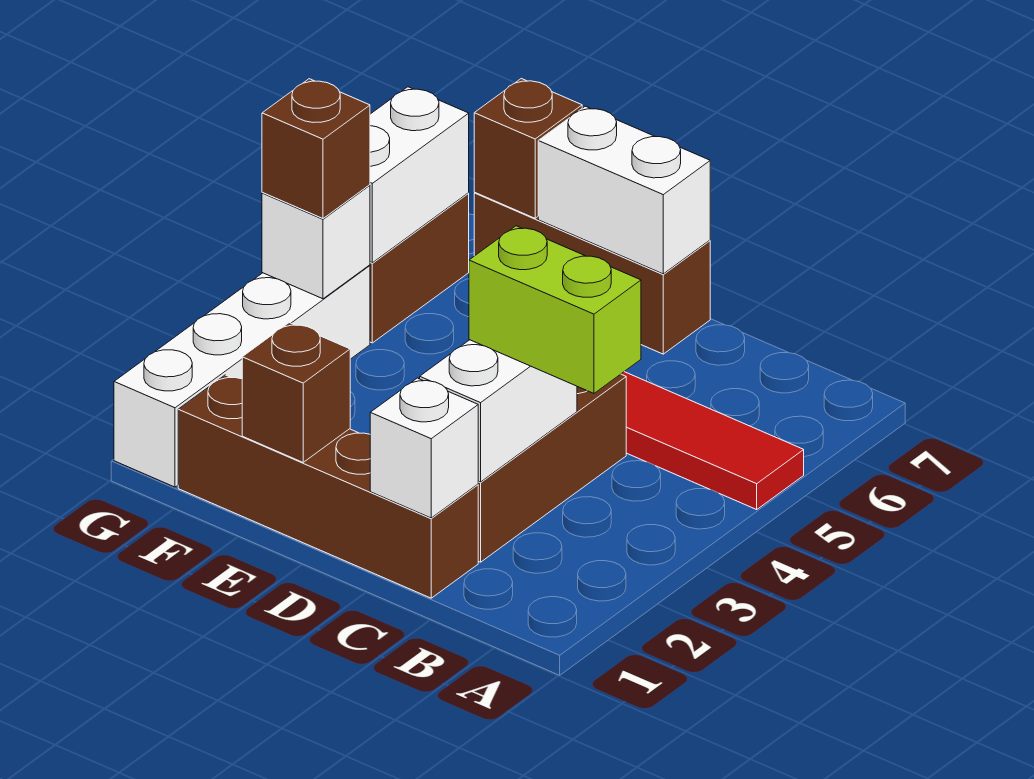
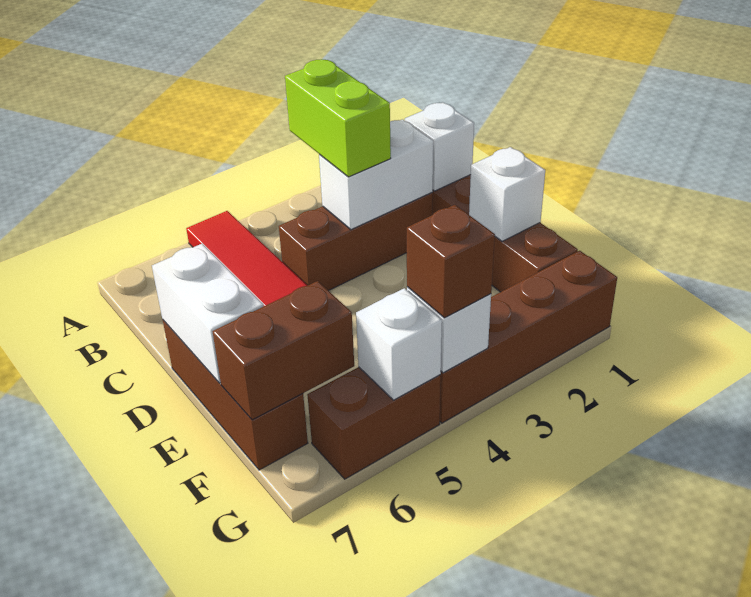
brown 1x1 brick [242,323,350,462] -> white 1x1 brick [469,147,545,241]
brown 1x1 brick [474,79,582,218] -> brown 1x2 brick [213,281,354,420]
white 1x4 brick [114,265,370,487] -> brown 1x4 brick [440,251,617,423]
white 1x2 brick [370,87,469,263] -> white 1x1 brick [356,288,442,400]

